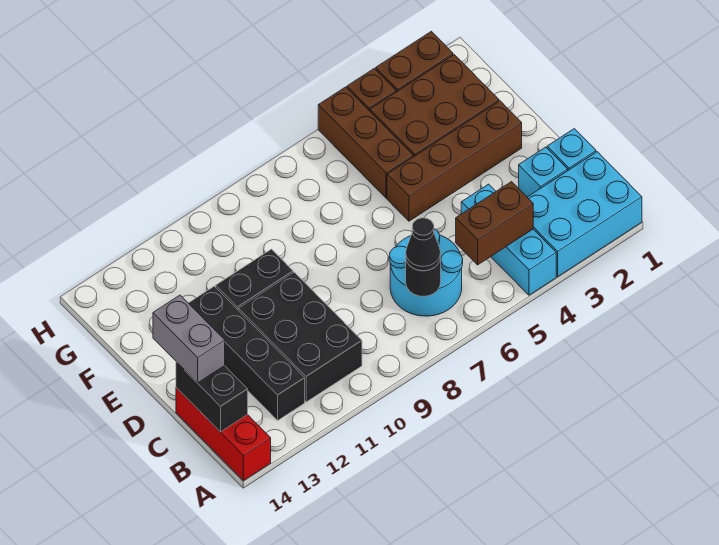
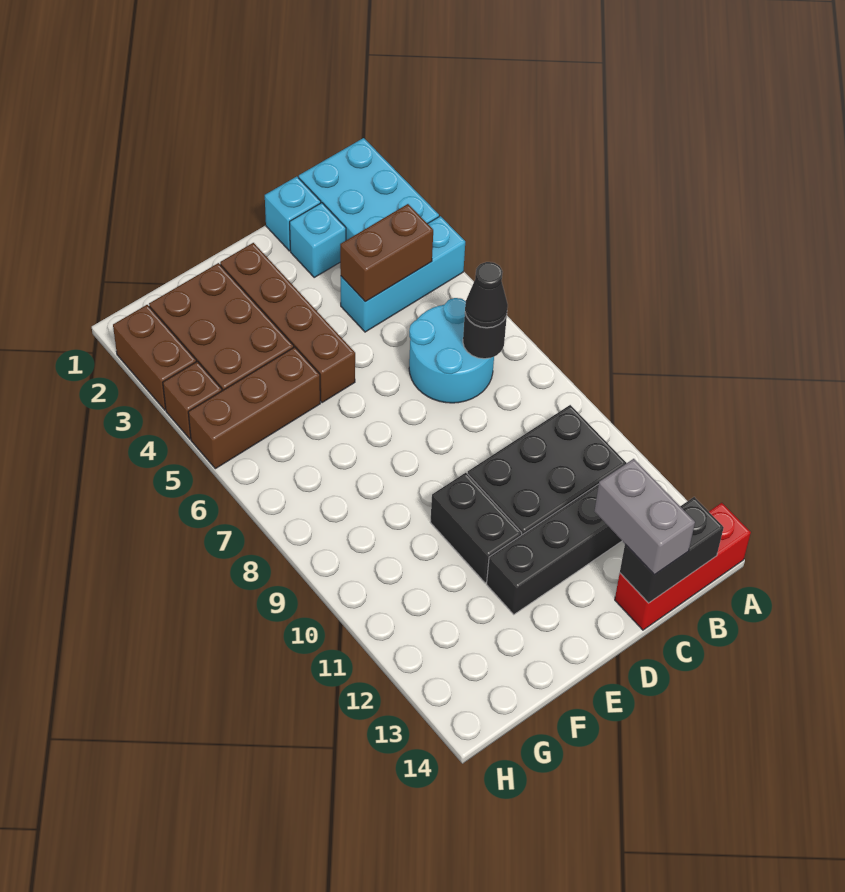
brown 1x2 brick [456,182,533,265] -> brown 1x2 brick turned to [340,204,433,302]
grey 1x2 brick [153,295,225,383] -> grey 1x2 brick turned to [594,459,695,575]

